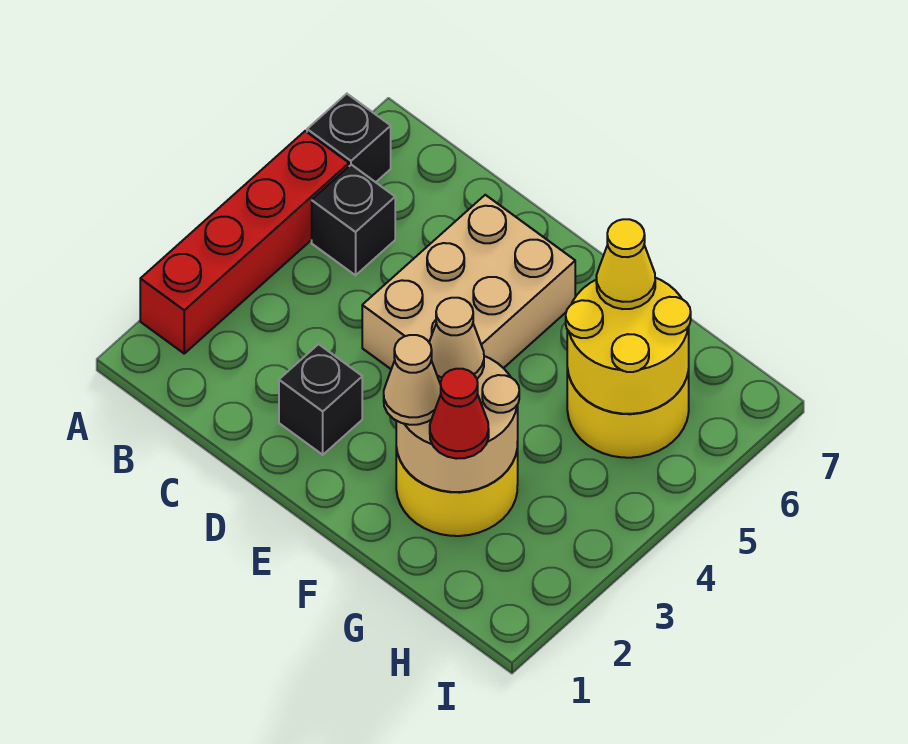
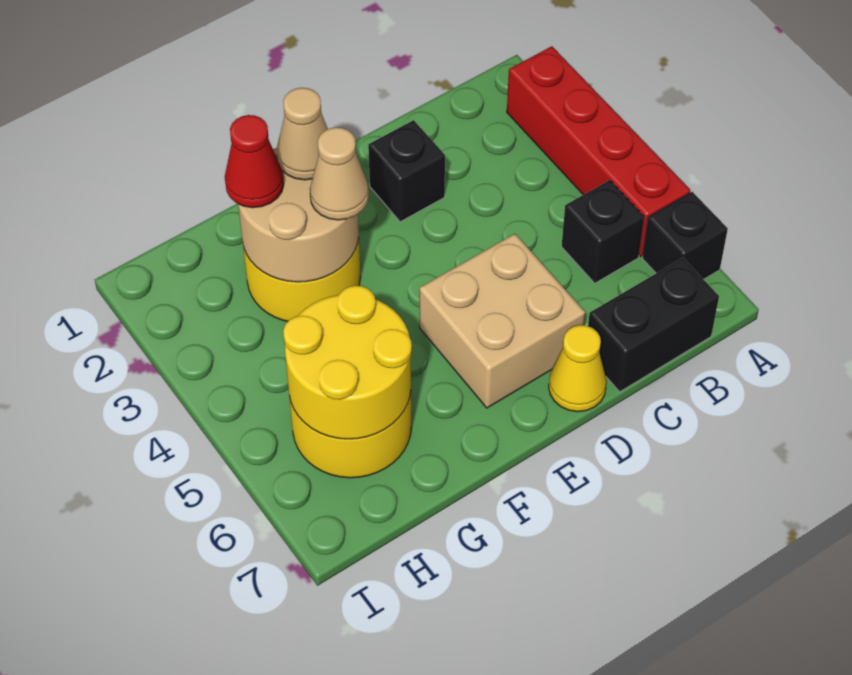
none -> black 1x2 brick [588,258,719,392]
tan 2x3 brick [362,195,575,369] -> tan 2x2 brick [419,234,585,408]
yellow 1x1 cone [596,219,655,309] -> yellow 1x1 cone moved to [549,325,607,412]

